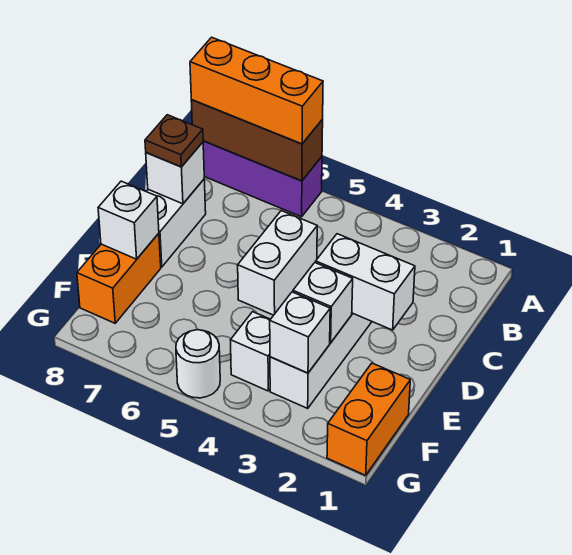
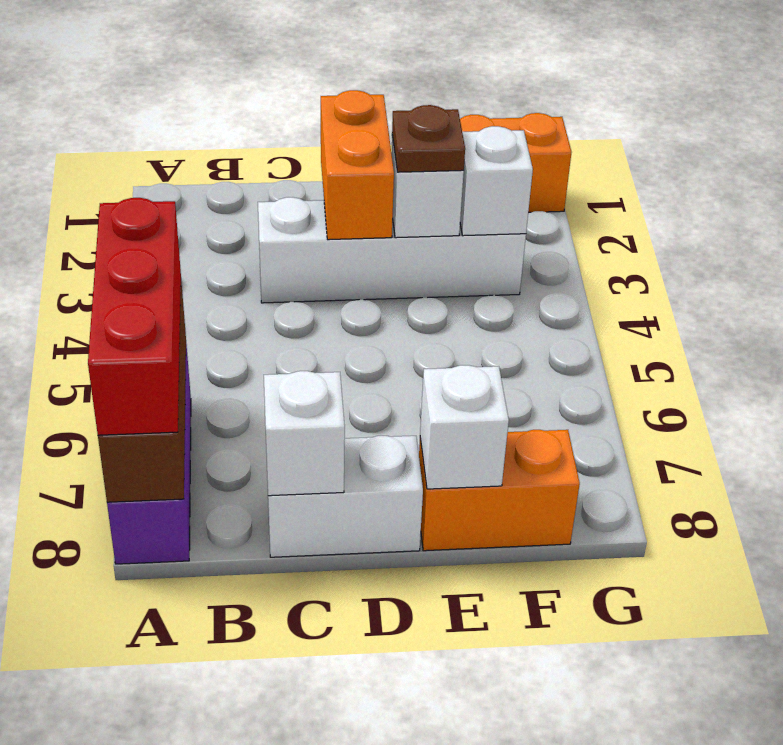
orange 1x3 brick [190,37,323,144] -> red 1x3 brick [88,198,181,435]
white 1x2 brick [238,211,317,315] -> none
brown 1x1 plate [145,115,203,167] -> brown 1x1 plate moved to [392,105,465,172]
white 1x2 brick [316,234,415,330] -> orange 1x2 brick [321,90,394,240]
white 1x1 brick [231,312,270,391] -> none
white 1x1 round brick [176,330,220,398] -> none

